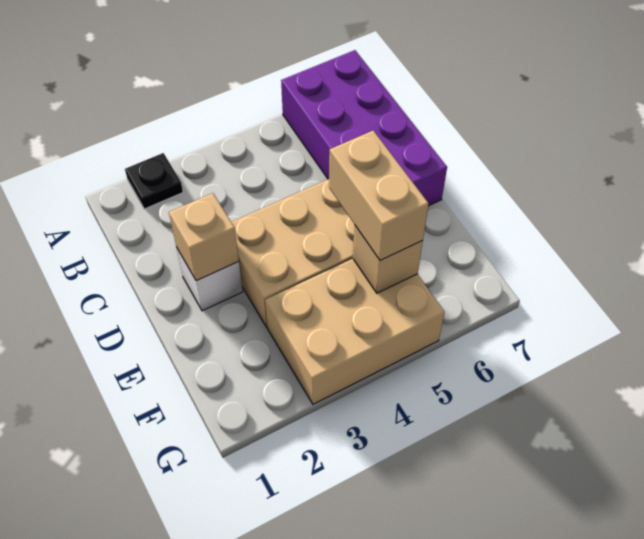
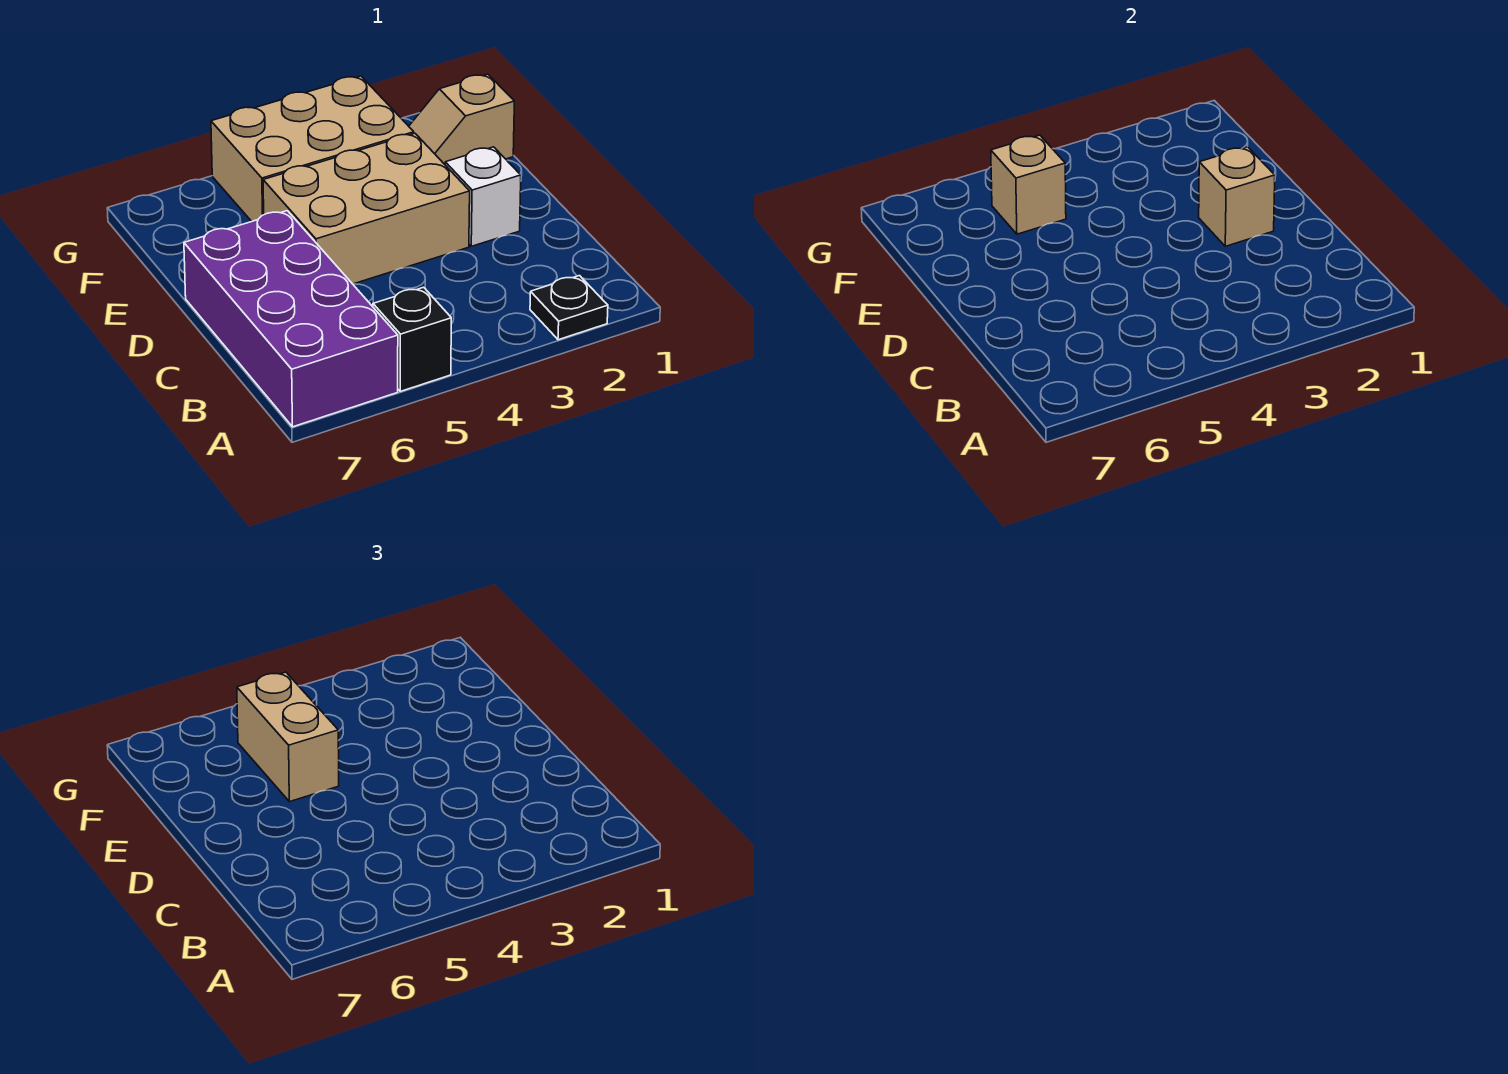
none -> black 1x1 brick [373,287,451,391]
none -> tan 1x2 slope [409,74,514,164]

